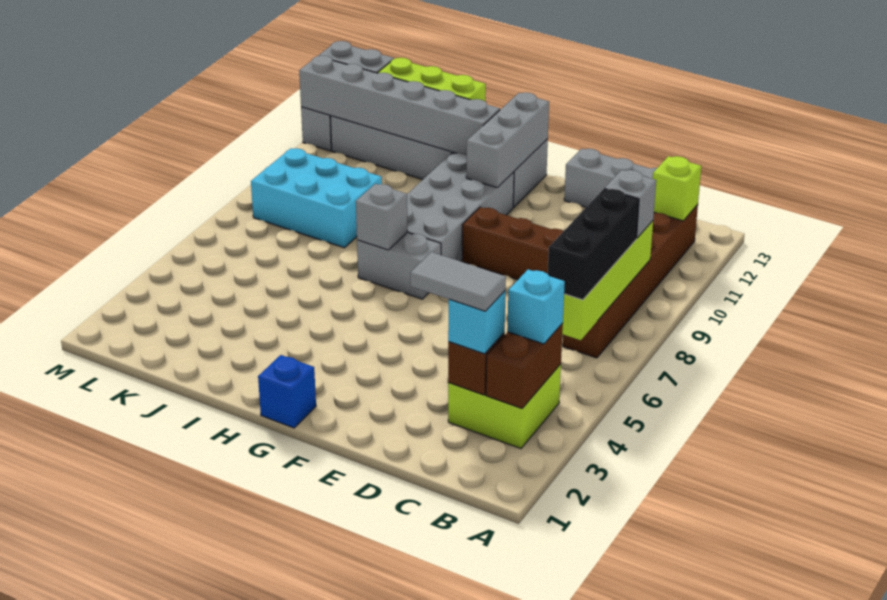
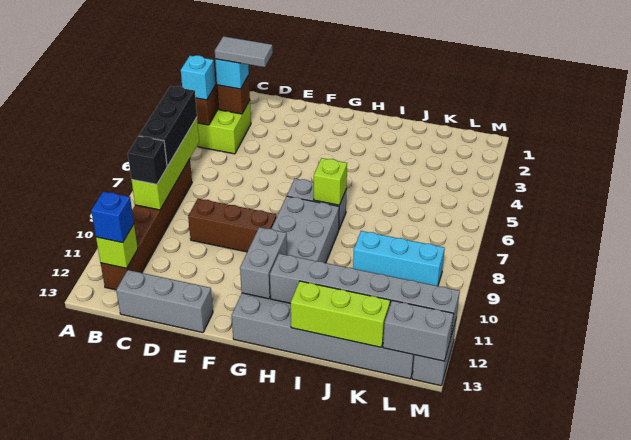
grey 1x1 brick [605,170,656,238] -> black 1x1 brick [128,136,167,184]
blue 1x1 brick [258,355,316,428] -> blue 1x1 brick moved to [91,192,134,243]
grey 1x3 brick [466,92,549,188] -> grey 1x2 brick [240,227,287,299]
grey 1x1 brick [356,184,407,250] -> lime 1x1 brick [314,158,347,205]
cyan 2x3 brick [251,148,382,248] -> cyan 1x3 brick [353,231,445,286]

